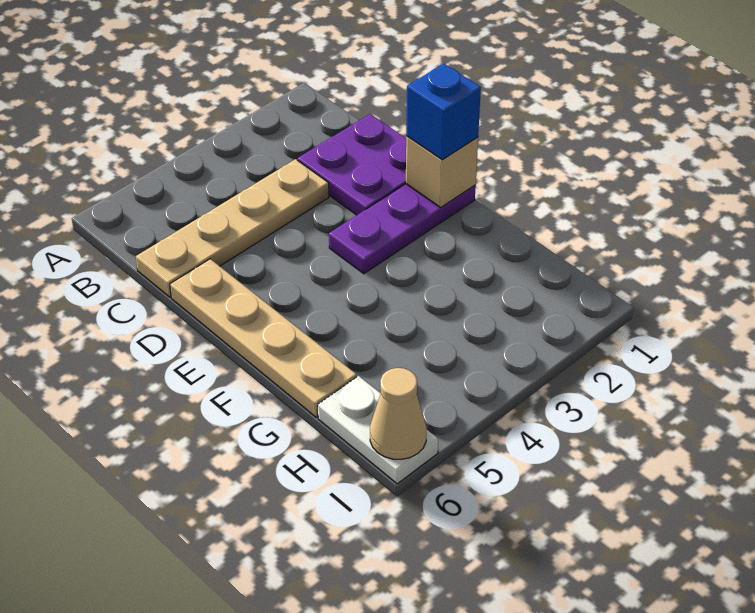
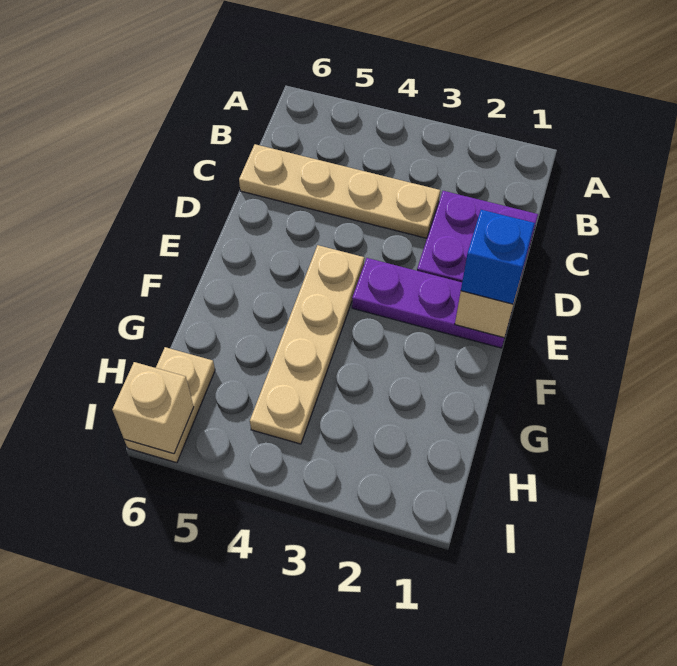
tan 1x4 plate [170,259,357,417] -> tan 1x4 plate moved to [250,245,364,444]
white 1x2 plate [318,376,438,484] -> tan 1x2 plate [124,347,215,463]
tan 1x1 cone [370,368,426,459] -> tan 1x1 brick [112,362,194,454]

